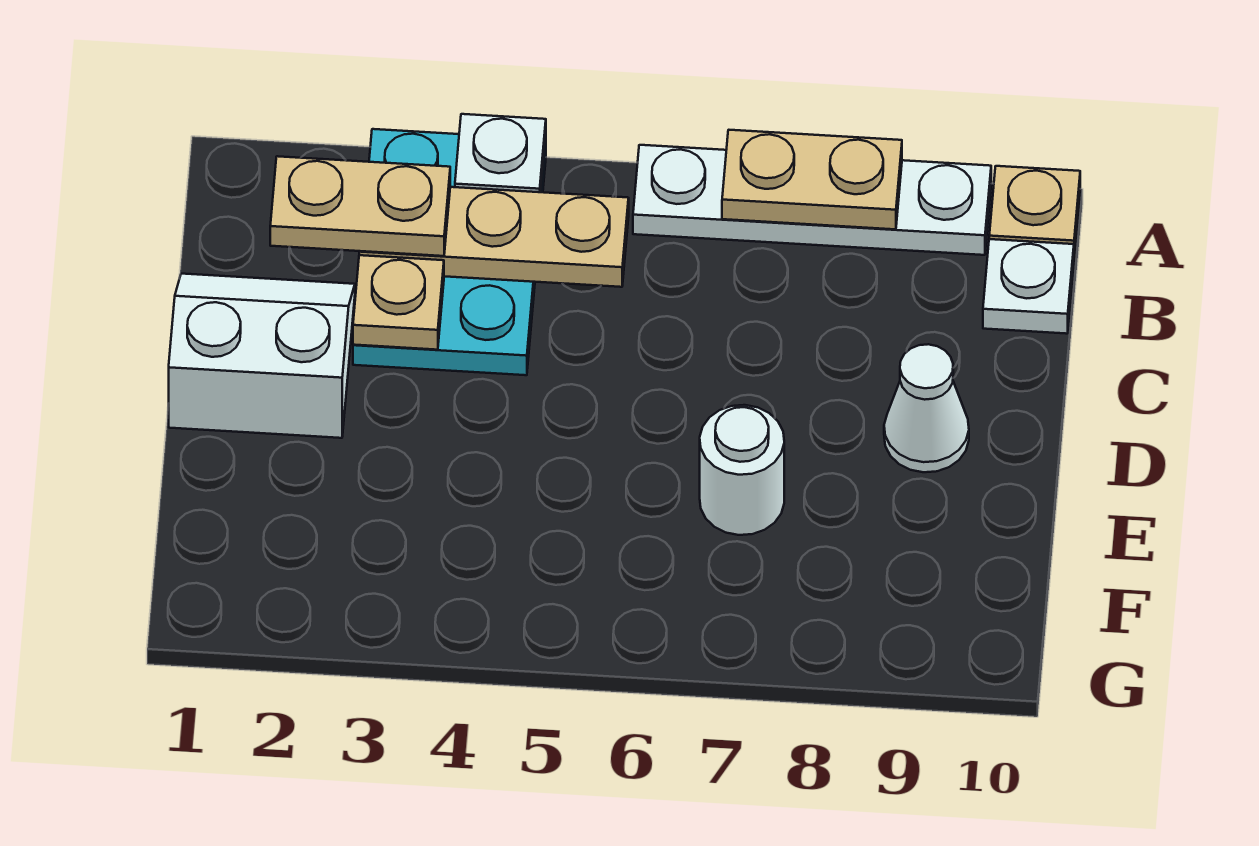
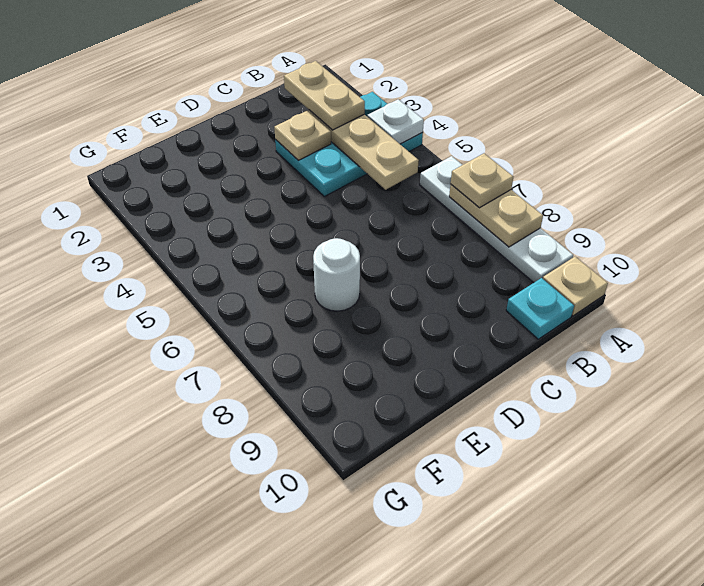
none -> tan 1x1 plate [451,153,513,208]
white 1x1 plate [983,239,1074,334] -> cyan 1x1 plate [506,278,574,339]
white 2x2 slope [169,274,355,438] -> none
white 1x1 cone [884,344,969,472] -> none

